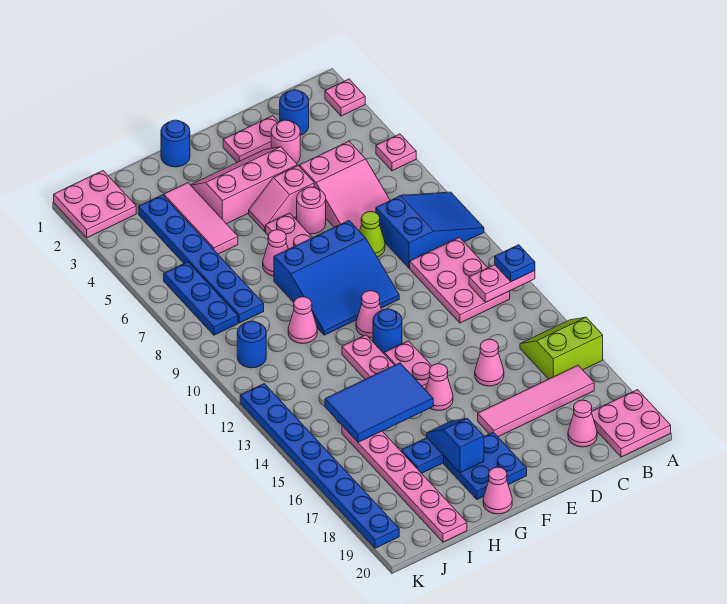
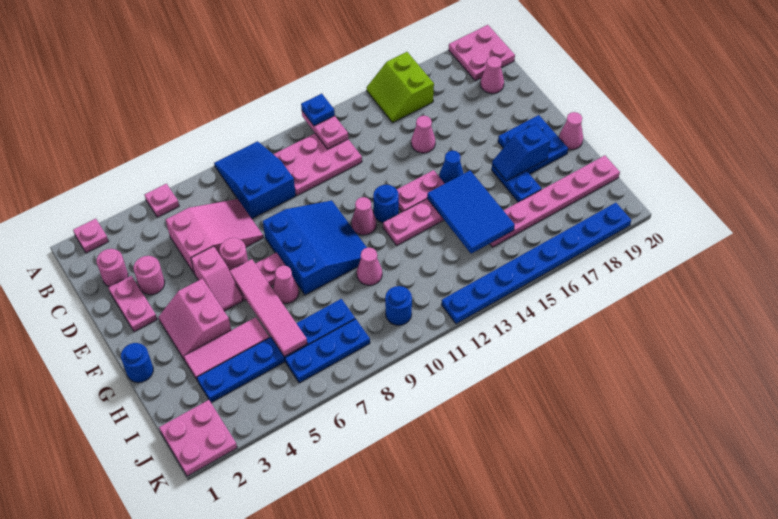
pink 1x4 tile [478,365,594,437] -> pink 1x4 tile moved to [230,259,307,357]
blue 1x1 round brick [280,90,309,135] -> pink 1x1 round brick [97,249,128,287]
lime 1x1 cone [360,212,385,257] -> none
pink 2x3 slope [191,147,297,224] -> pink 2x2 slope [158,279,231,359]
pink 1x1 cone [426,364,453,410] -> blue 1x1 cone [439,151,464,183]

